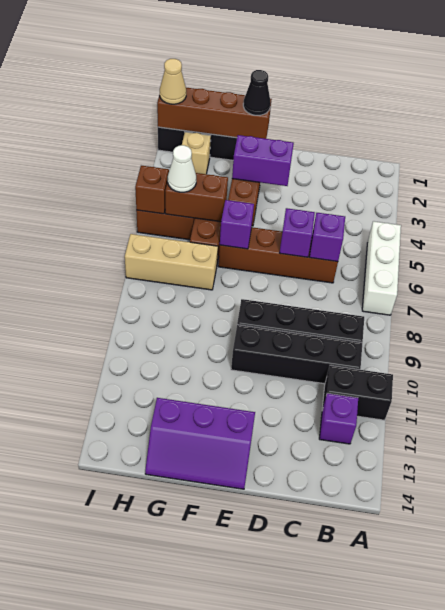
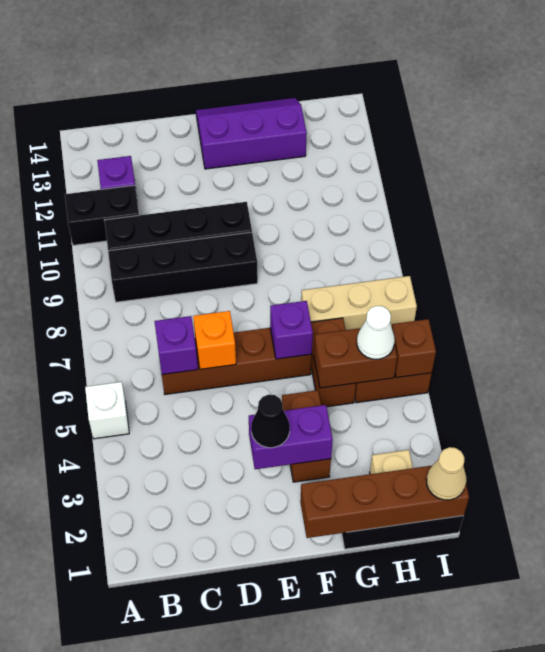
white 1x3 brick [362,221,401,315] -> white 1x1 brick [85,382,129,439]
purple 1x1 brick [280,208,315,257] -> orange 1x1 brick [193,311,236,369]
black 1x1 cone [243,70,271,115] -> black 1x1 cone moved to [251,395,290,448]

